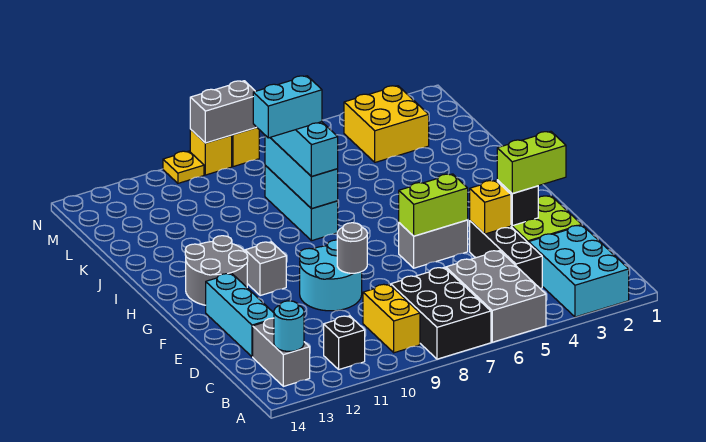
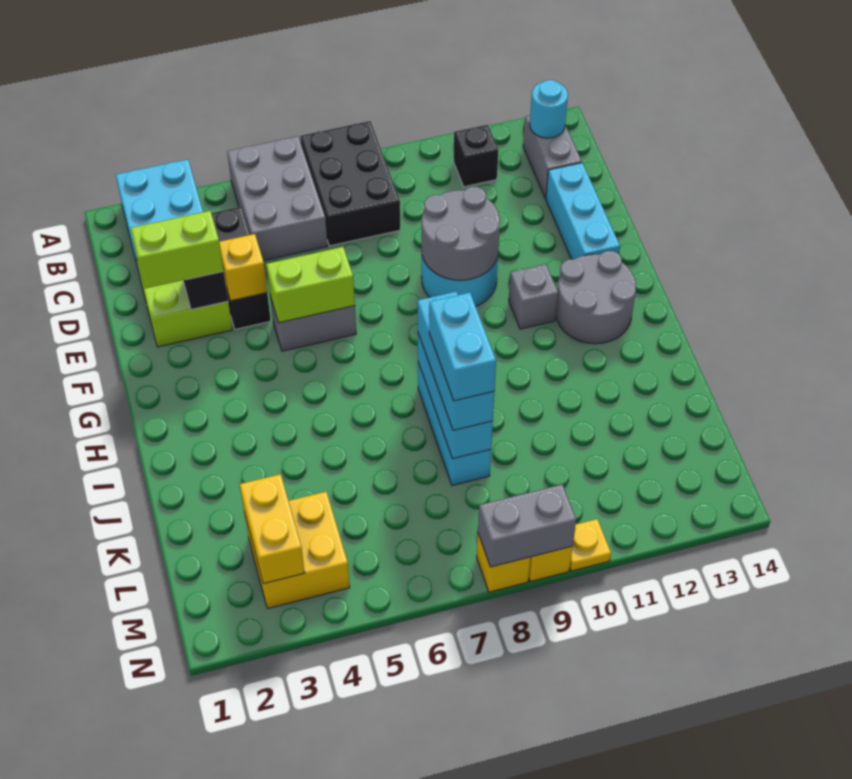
yellow 1x2 brick [363,284,420,353] -> yellow 1x2 brick moved to [240,474,305,584]
grey 1x1 round brick [337,223,367,273] -> grey 2x2 round brick [422,187,500,280]
cyan 1x2 brick [253,76,322,138] -> cyan 1x2 brick turned to [429,292,496,401]

